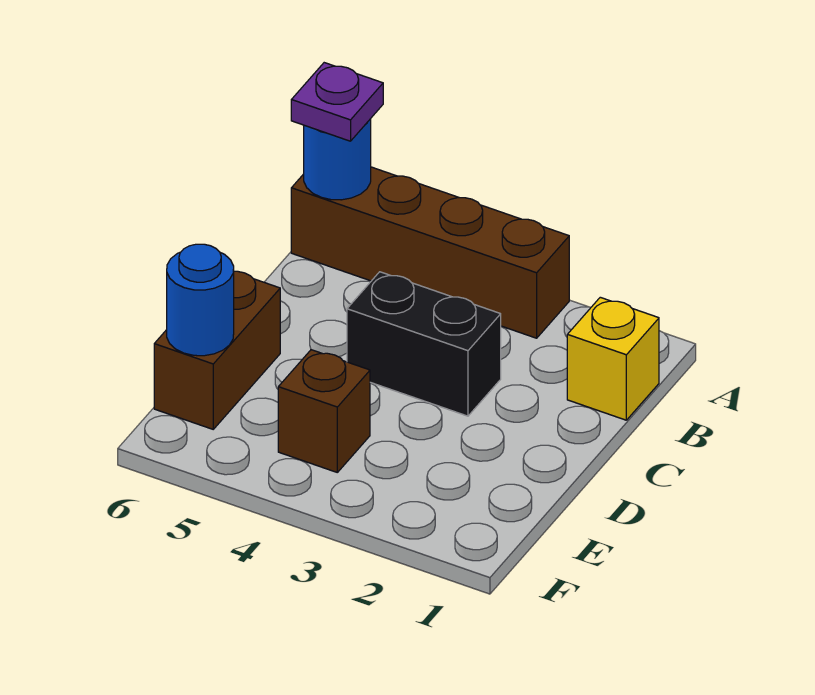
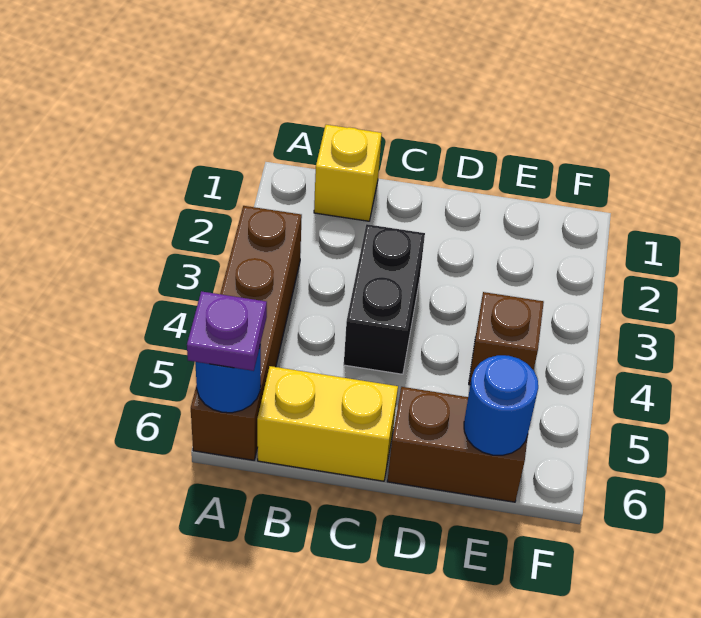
none -> yellow 1x2 brick [257,366,398,481]

